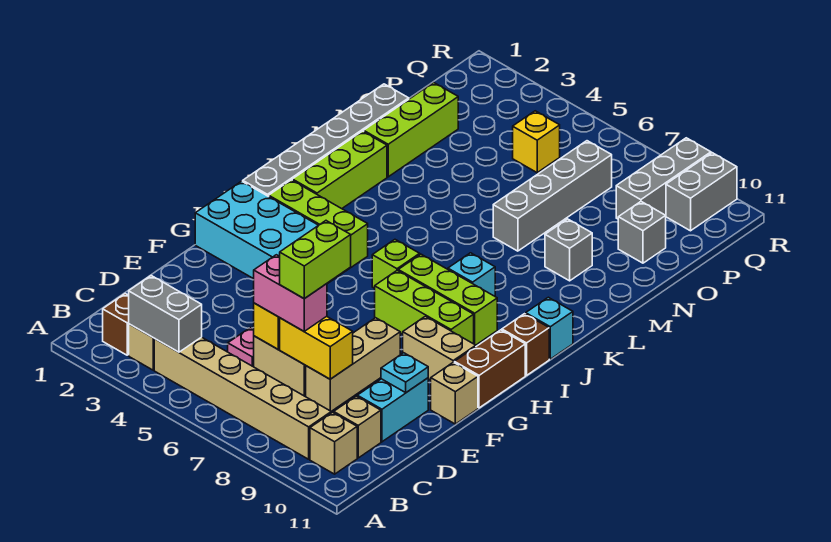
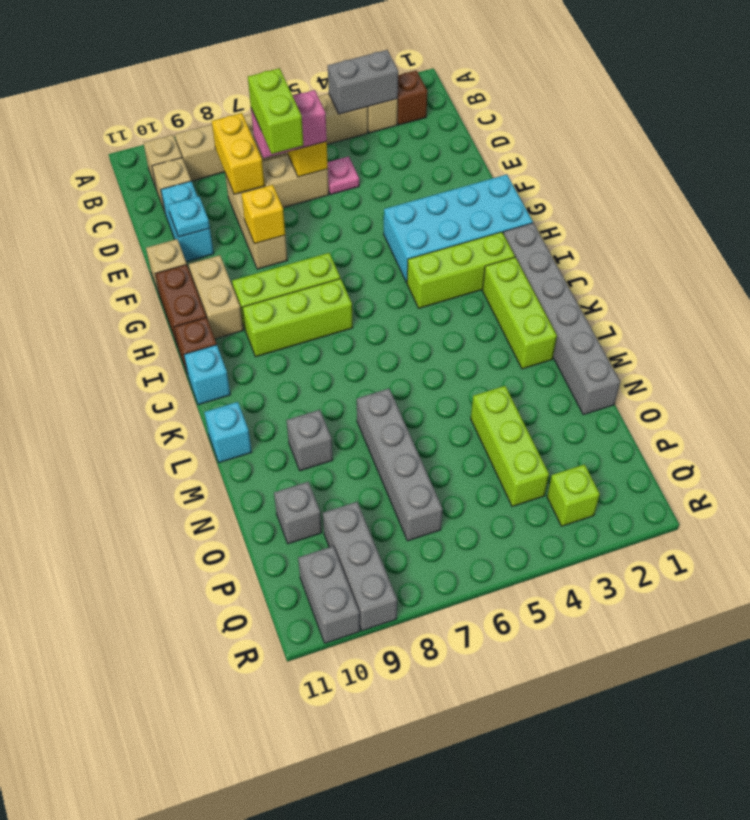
yellow 1x2 brick [280,316,353,379] -> yellow 1x2 brick turned to [212,113,265,194]
tan 1x2 brick [403,316,476,380] -> tan 1x2 brick turned to [189,255,243,339]
lime 1x1 brick [372,240,420,288] -> lime 1x1 brick moved to [547,464,600,526]
cyan 1x1 brick [448,253,495,296] -> cyan 1x1 brick moved to [204,402,252,463]
lime 1x3 brick [364,83,458,177] -> lime 1x3 brick moved to [471,386,549,507]
yellow 1x1 brick [513,111,560,173] -> yellow 1x1 brick moved to [242,185,285,244]

